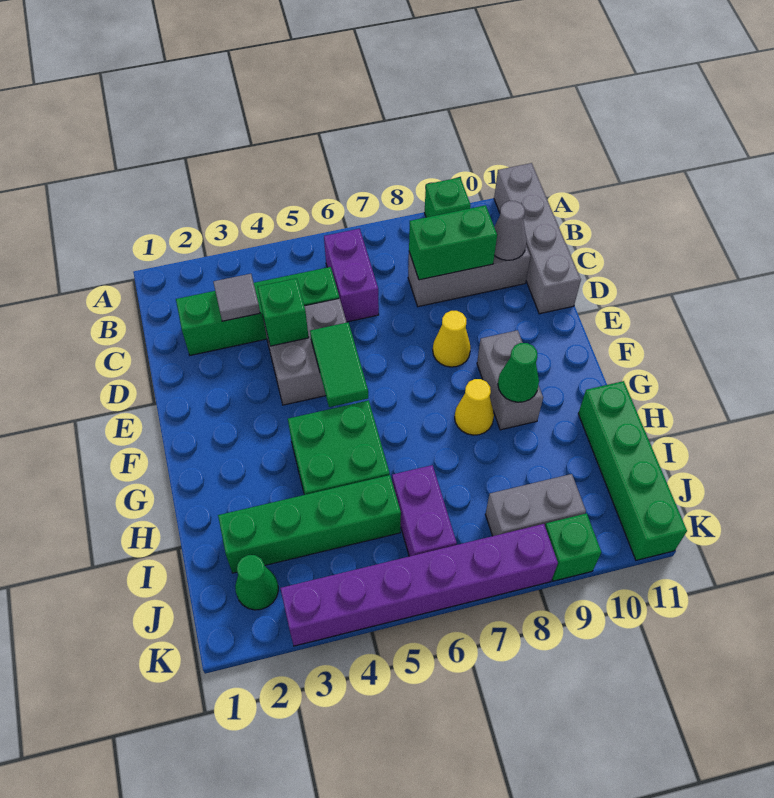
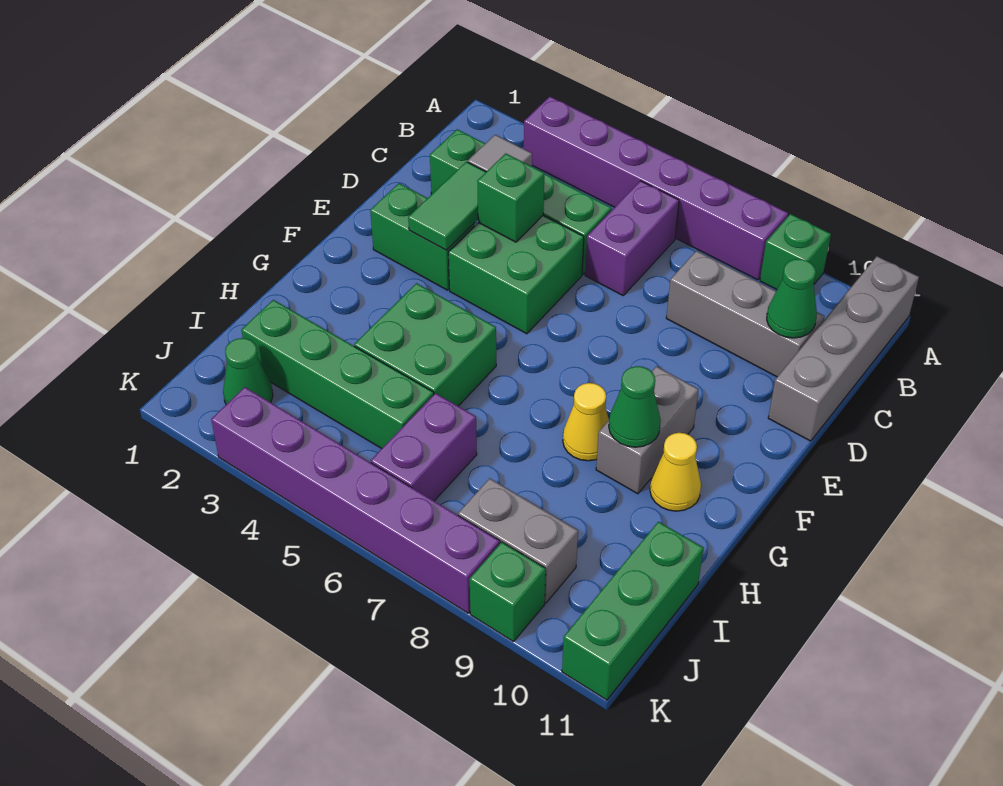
none -> purple 1x6 brick [524,97,788,280]
green 1x2 brick [409,205,497,280] -> green 1x2 brick moved to [370,183,475,290]
grey 1x1 cone [494,201,527,260] -> green 1x1 cone [767,259,817,338]
grey 2x2 brick [264,298,347,405] -> green 2x2 brick [448,215,584,334]
green 1x2 tile [310,322,368,407] -> green 1x2 tile moved to [408,162,486,250]
yellow 1x1 cone [433,311,471,367] -> yellow 1x1 cone moved to [650,433,701,511]
green 1x4 brick [578,381,687,560] -> green 1x3 brick [562,522,703,700]

